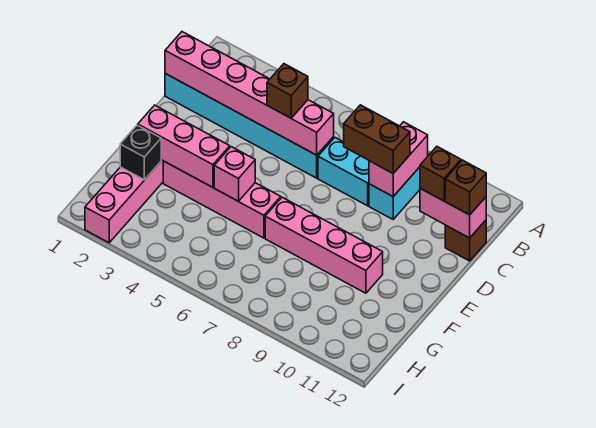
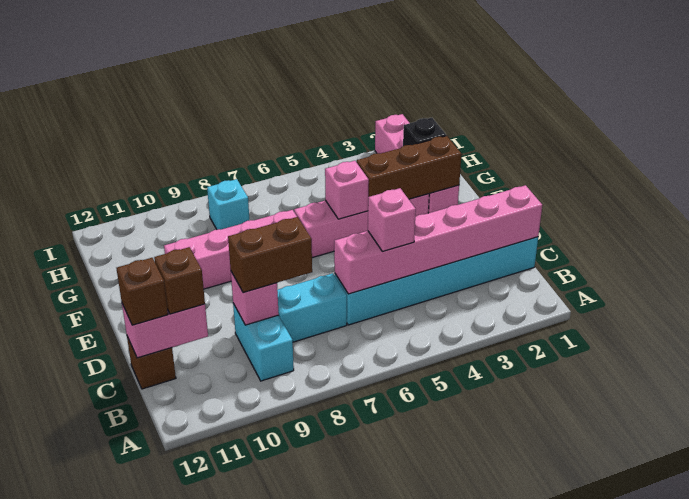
pink 1x2 brick [369,122,428,196] -> pink 1x1 brick [231,272,279,325]
brown 1x1 brick [267,64,308,118] -> pink 1x1 brick [368,188,416,251]
pink 1x3 brick [138,105,230,188] -> brown 1x3 brick [357,136,461,199]
none -> cyan 1x1 brick [207,179,250,230]

